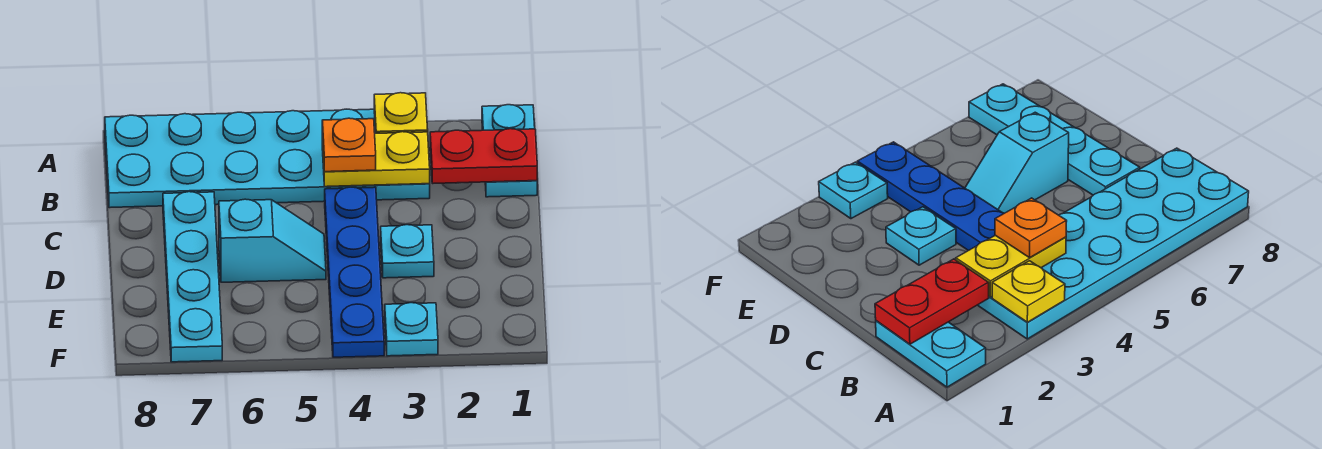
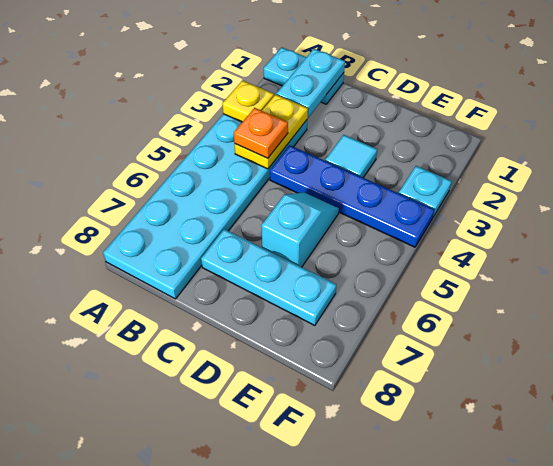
red 1x2 plate [430,129,537,183] -> cyan 1x2 plate [276,49,345,117]
cyan 1x4 plate [163,192,222,362] -> cyan 1x3 plate [201,229,337,326]
cyan 1x1 plate [381,225,434,278] -> cyan 1x1 tile [325,135,377,178]

